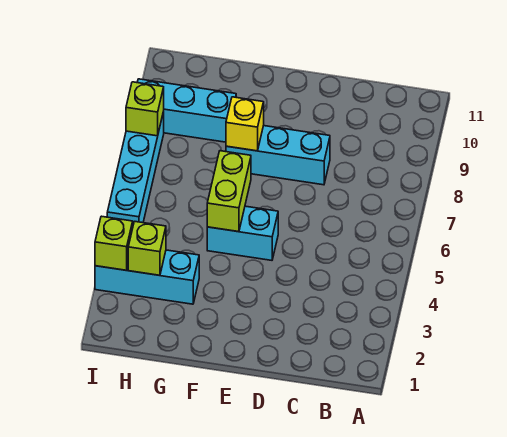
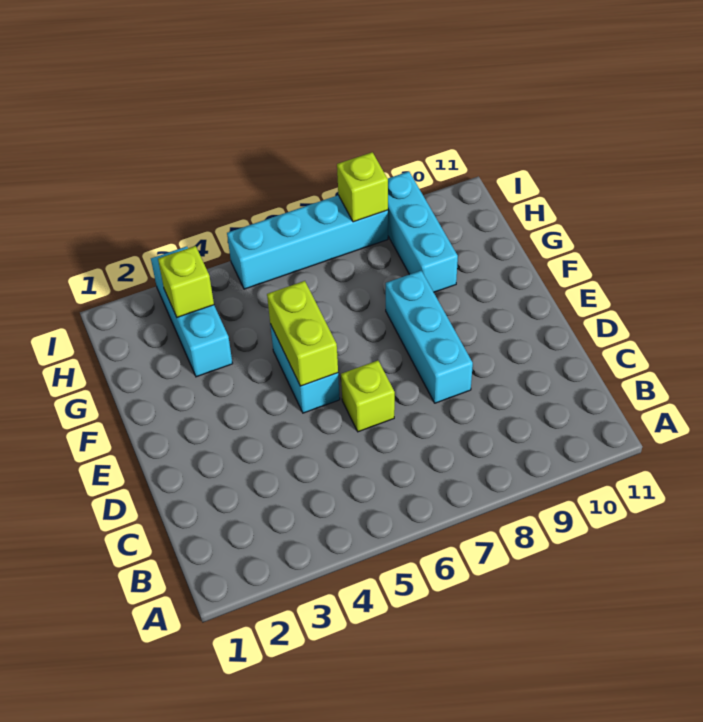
lime 1x2 brick [207,151,251,232] -> lime 1x2 brick turned to [267,281,338,386]
yellow 1x1 brick [226,97,264,151] -> none
lime 1x1 brick [95,216,133,270] -> lime 1x1 brick moved to [341,361,395,432]

